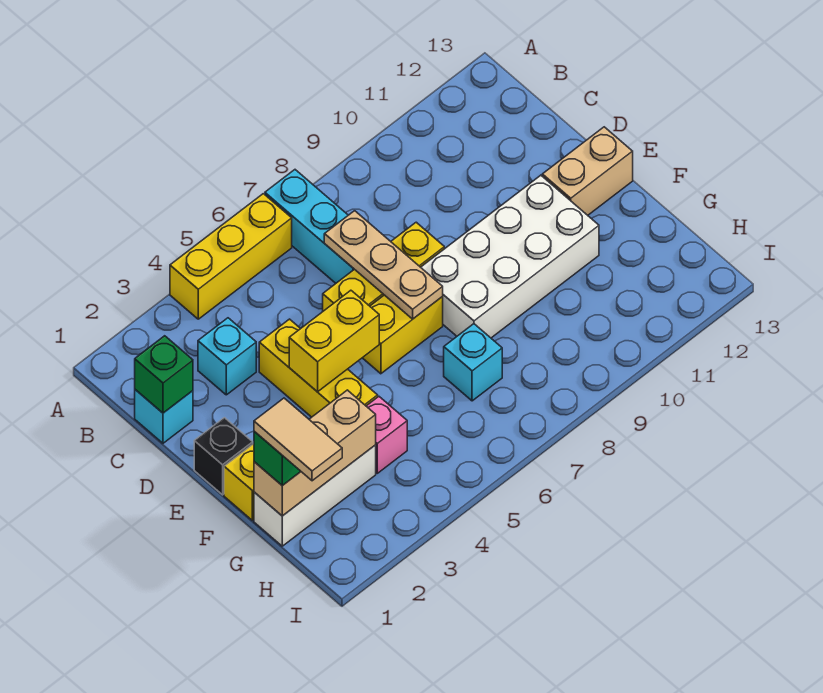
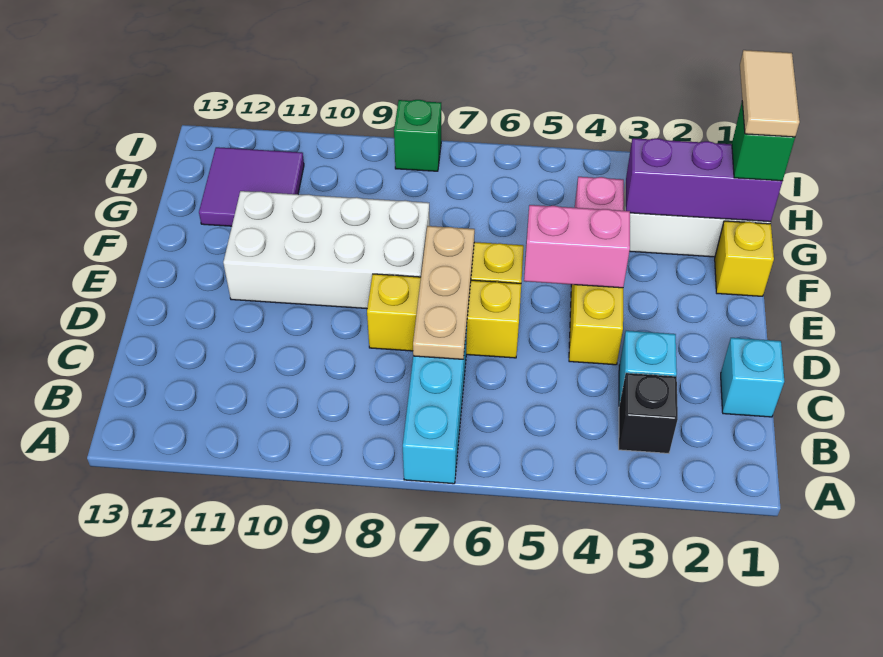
yellow 1x3 brick [170,194,292,319] -> none
green 1x1 brick [135,336,193,413] -> green 1x1 brick moved to [394,100,441,171]
black 1x1 brick [194,418,253,495] -> black 1x1 brick moved to [619,373,678,453]
yellow 1x2 brick [289,290,379,392] -> pink 1x2 brick [524,205,630,288]
tan 1x2 brick [542,127,633,215] -> none
tan 1x3 brick [254,390,376,516] -> purple 1x3 brick [626,138,782,222]
cyan 1x1 brick [444,324,502,401] -> none
none -> purple 2x2 tile [199,147,304,226]

